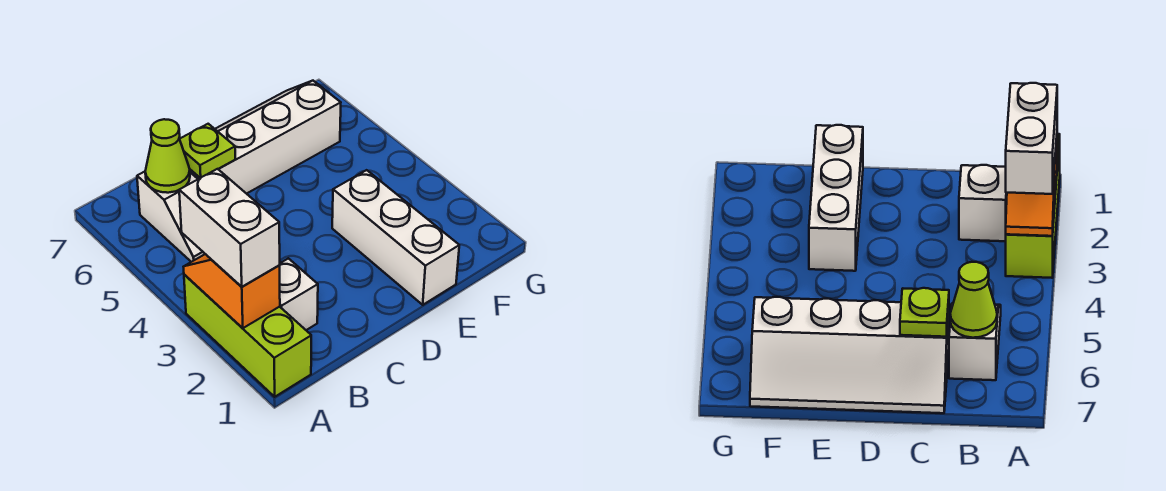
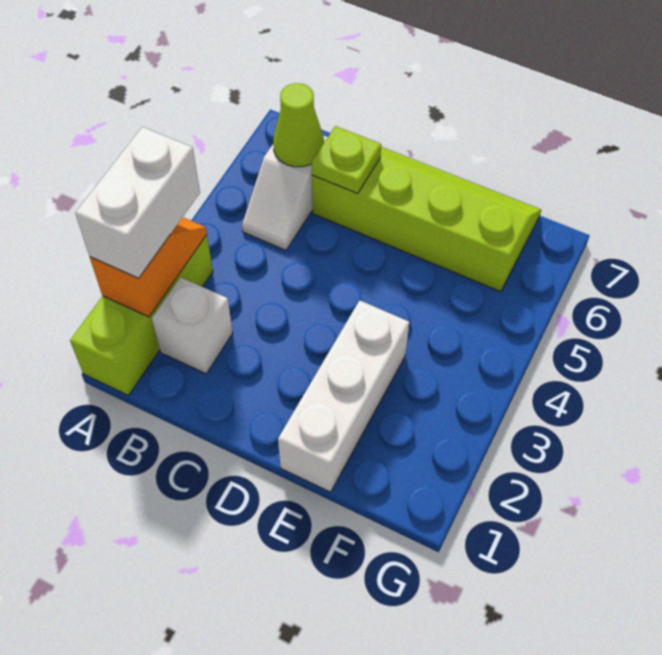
white 2x4 slope [190,81,341,194] -> lime 2x4 slope [312,147,541,292]

